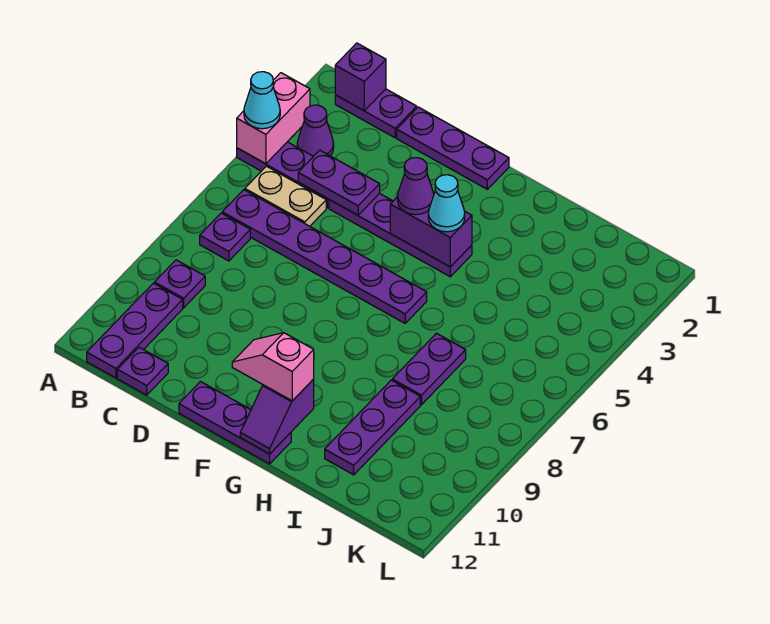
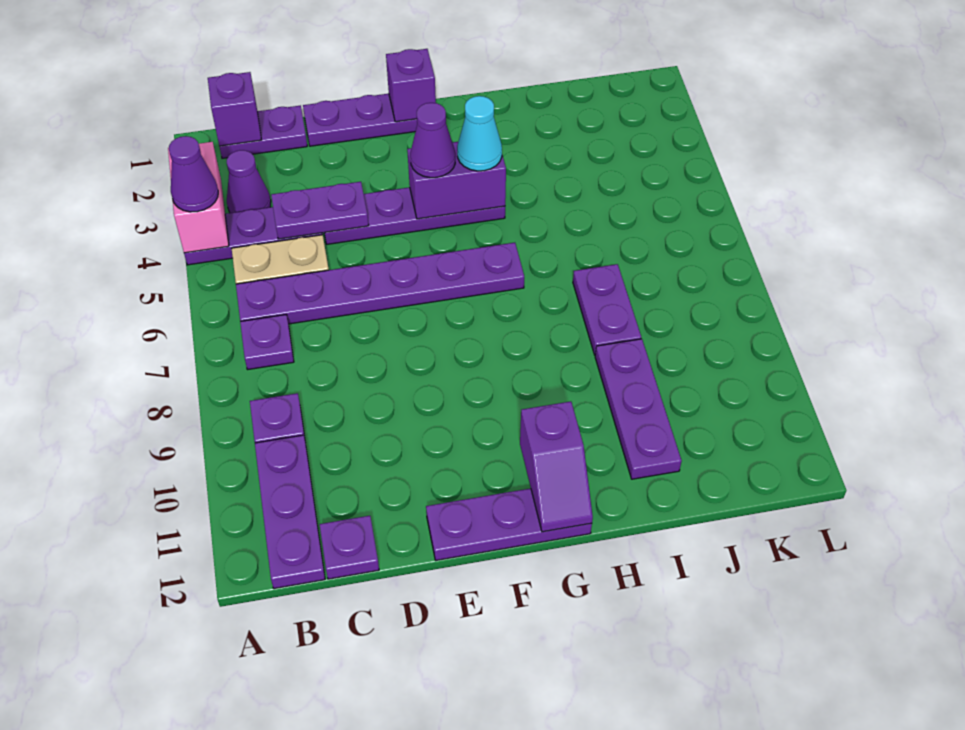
cyan 1x1 cone [244,72,280,129] -> purple 1x1 cone [169,136,218,212]
none -> purple 1x1 brick [386,49,436,122]
pink 1x2 slope [232,333,314,401] -> none

